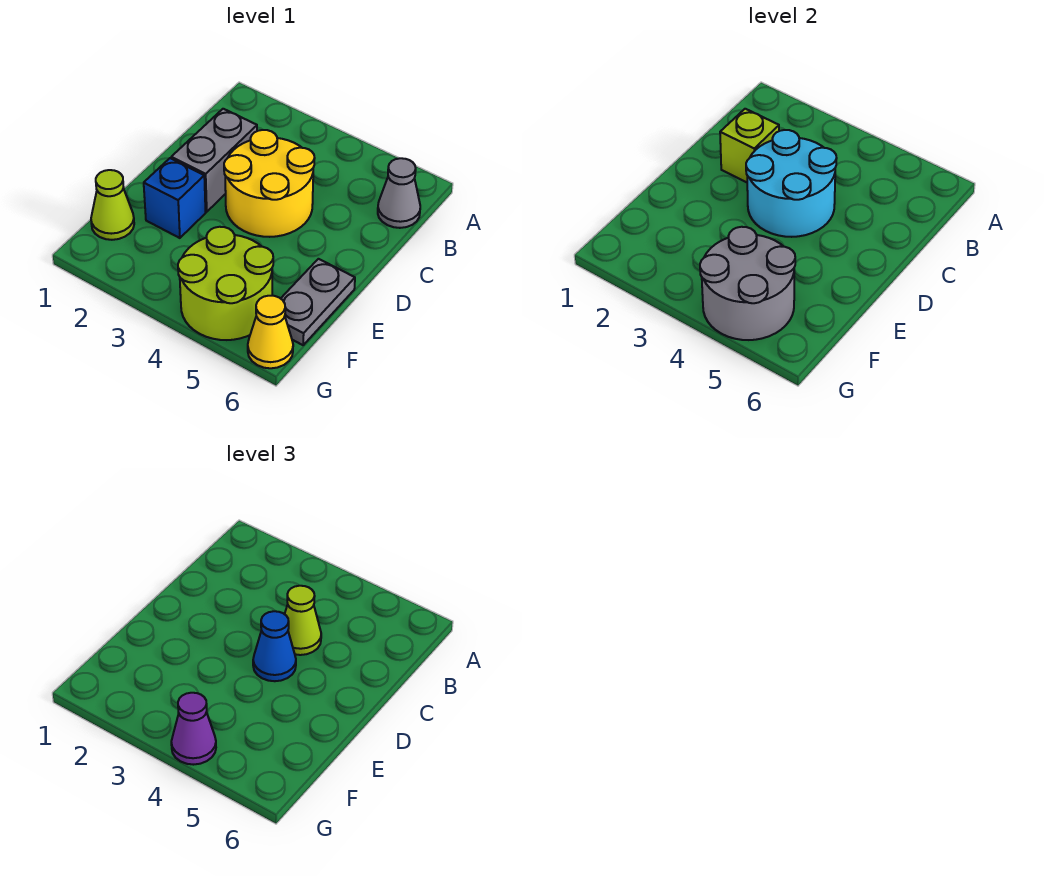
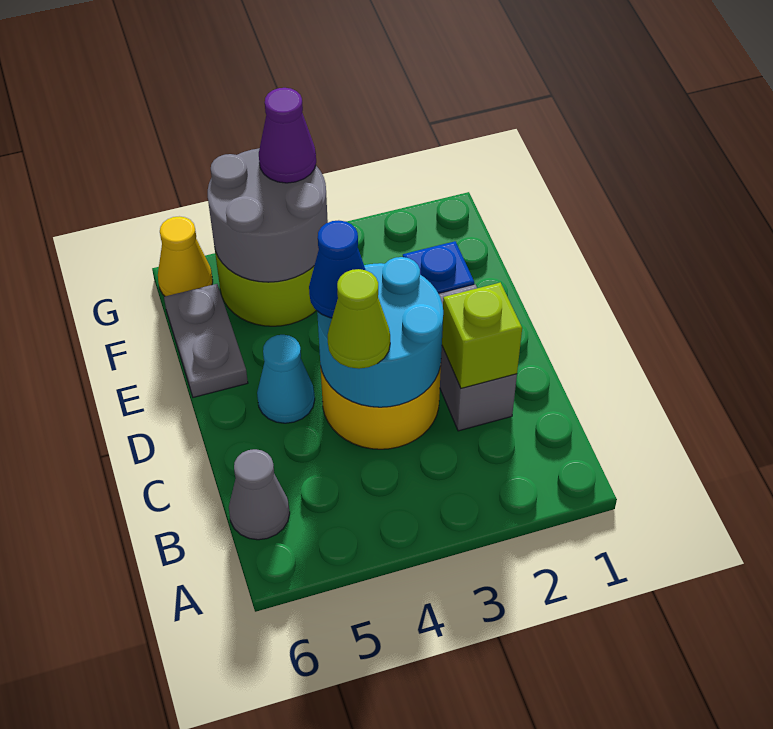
none -> cyan 1x1 cone [257,335,315,423]
lime 1x1 cone [91,170,134,240] -> none

